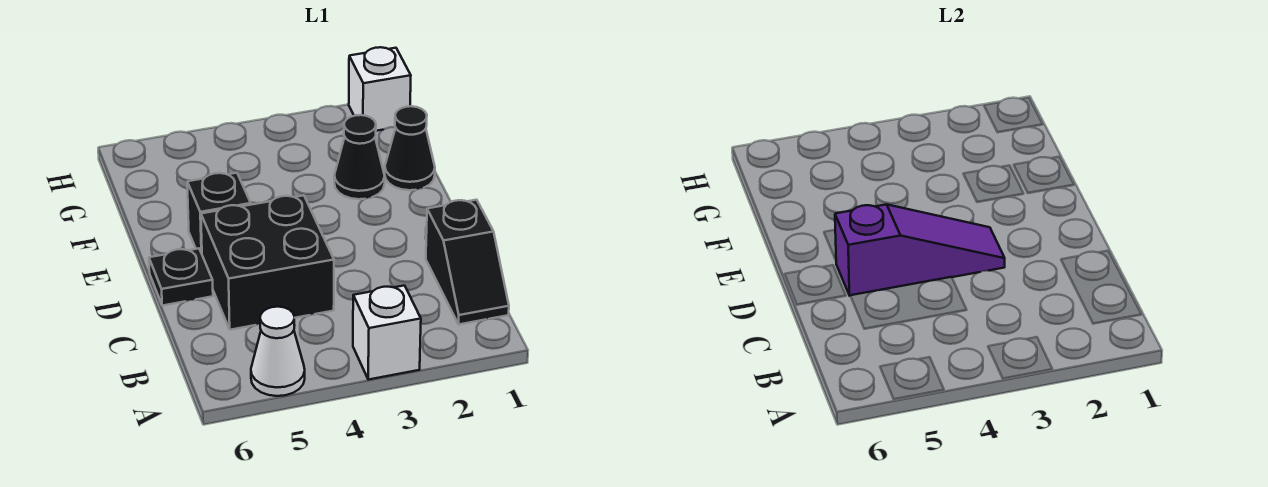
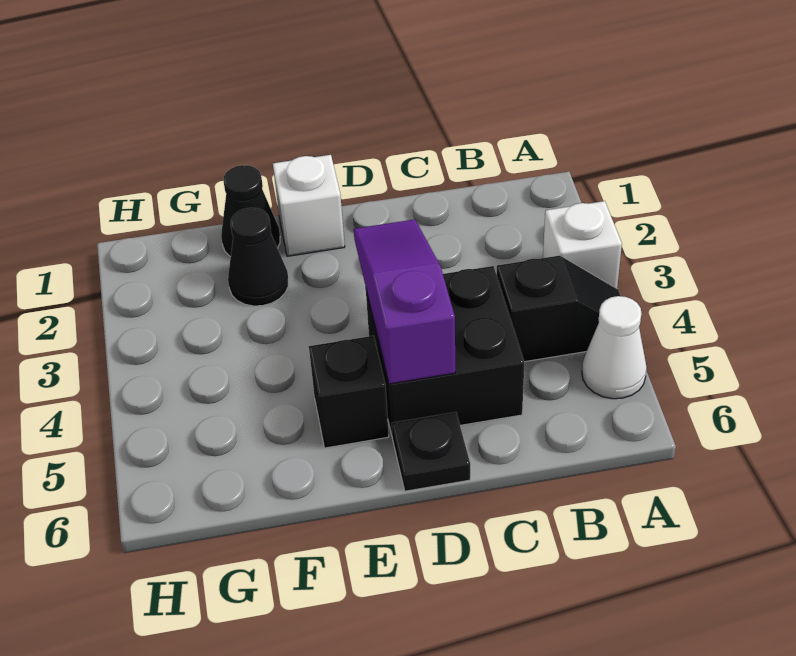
black 1x2 slope [426,200,509,324] -> black 1x2 slope moved to [497,256,621,362]
white 1x1 brick [349,47,411,131] -> white 1x1 brick moved to [273,155,345,256]

